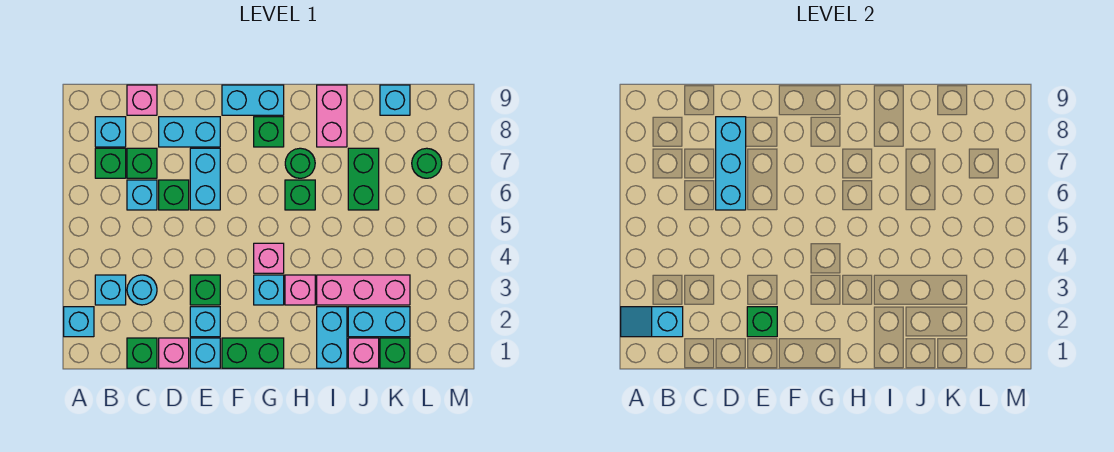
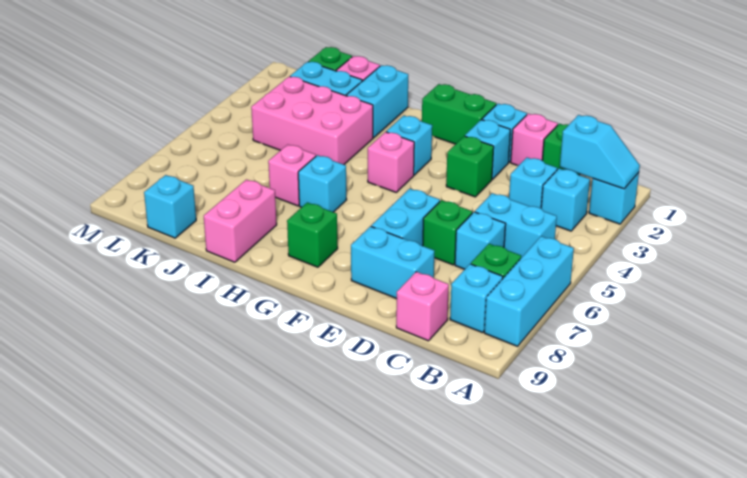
cyan 1x1 round brick [127,275,157,305] -> cyan 1x1 brick [509,158,557,209]
green 1x1 brick [127,148,157,178] -> none
cyan 1x3 brick [716,117,746,210] -> cyan 1x3 brick moved to [484,236,574,346]
green 1x1 brick [747,307,777,337] -> none
cyan 1x2 brick [222,85,284,115] -> cyan 1x2 brick moved to [475,193,557,258]
pink 1x1 brick [285,275,315,305] -> pink 1x1 brick moved to [268,145,316,206]
green 1x1 brick [285,180,315,210] -> cyan 1x1 brick [298,155,347,212]
green 1x1 round brick [285,148,315,178] -> none
pink 1x3 brick [317,275,410,305] -> pink 2x3 brick [251,76,373,165]
green 1x2 brick [348,148,379,210] -> none
green 1x1 round brick [412,148,442,178] -> none

